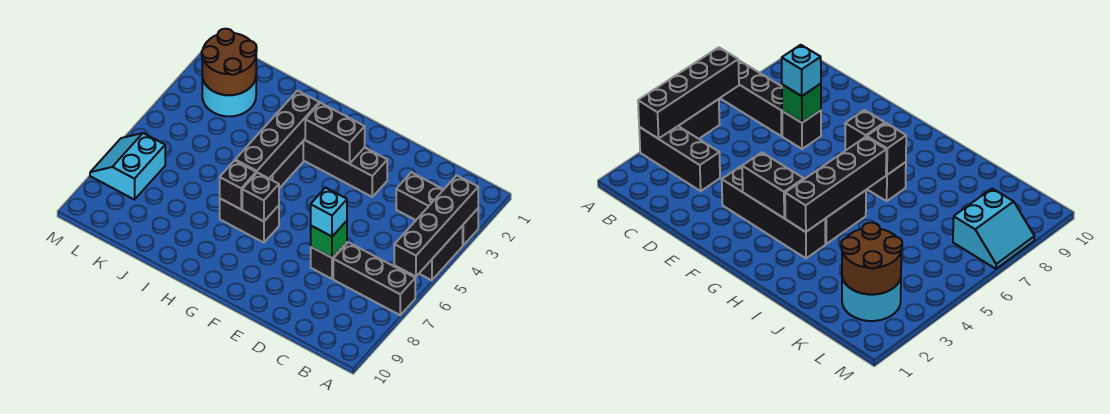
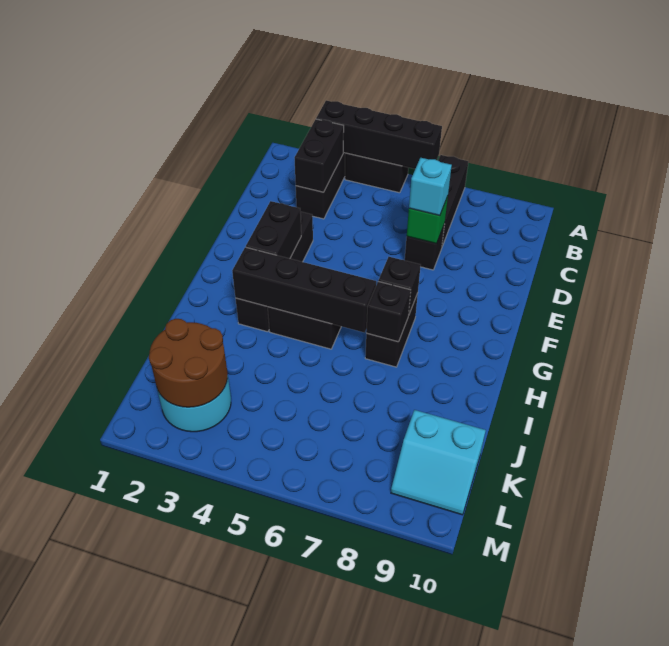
none -> black 1x2 brick [295,119,344,192]
cyan 2x2 slope [90,133,165,200] -> cyan 2x2 slope moved to [391,410,486,515]

